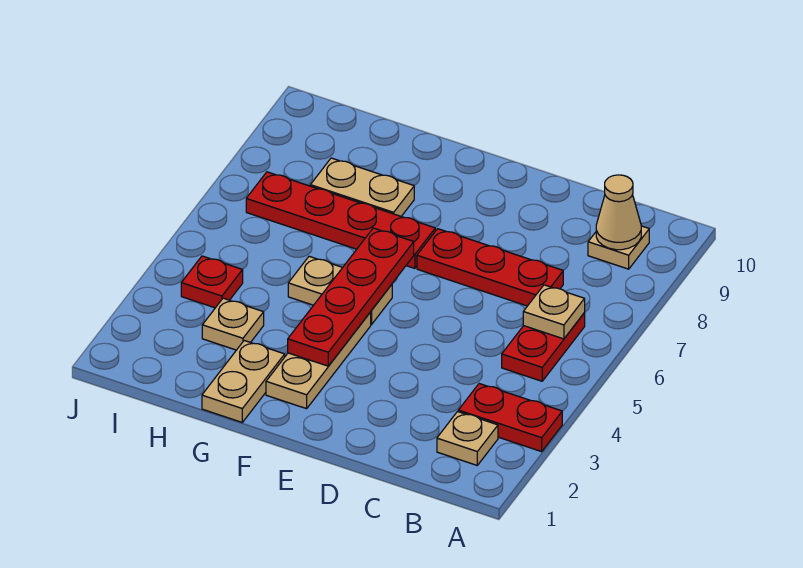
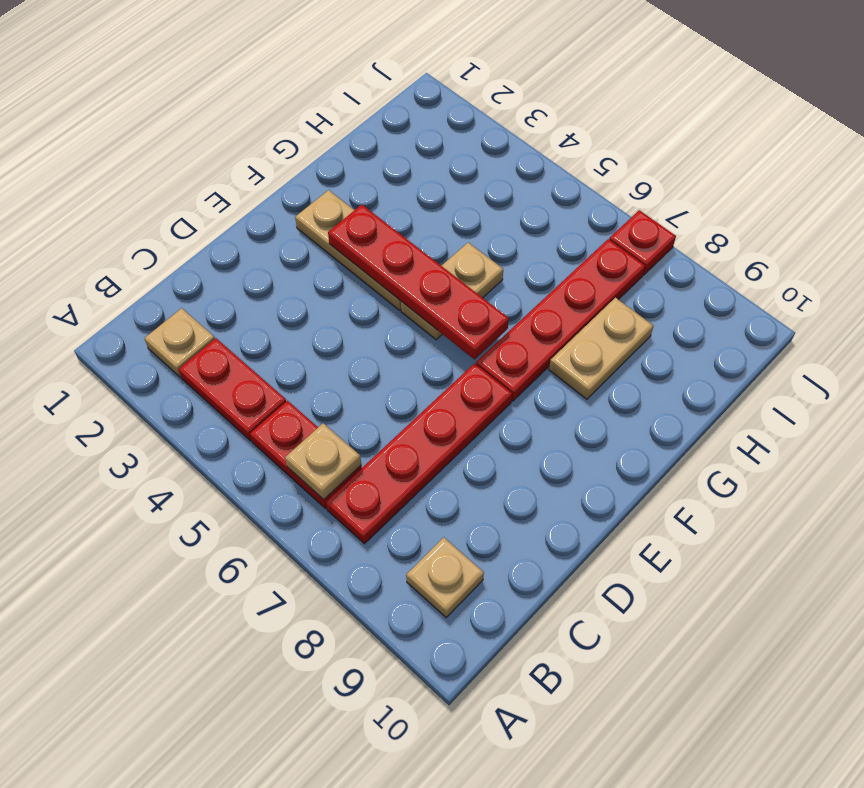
red 1x2 plate [458,384,562,452] -> red 1x2 plate turned to [179,338,286,441]
tan 1x1 cone [596,175,641,250] -> none
red 1x3 plate [417,229,563,306] -> red 1x4 plate [326,363,512,544]
tan 1x2 plate [202,341,285,422] -> none
tan 1x1 plate [202,298,264,350] -> none
red 1x1 plate [181,256,243,308] -> red 1x1 plate moved to [609,210,676,275]

